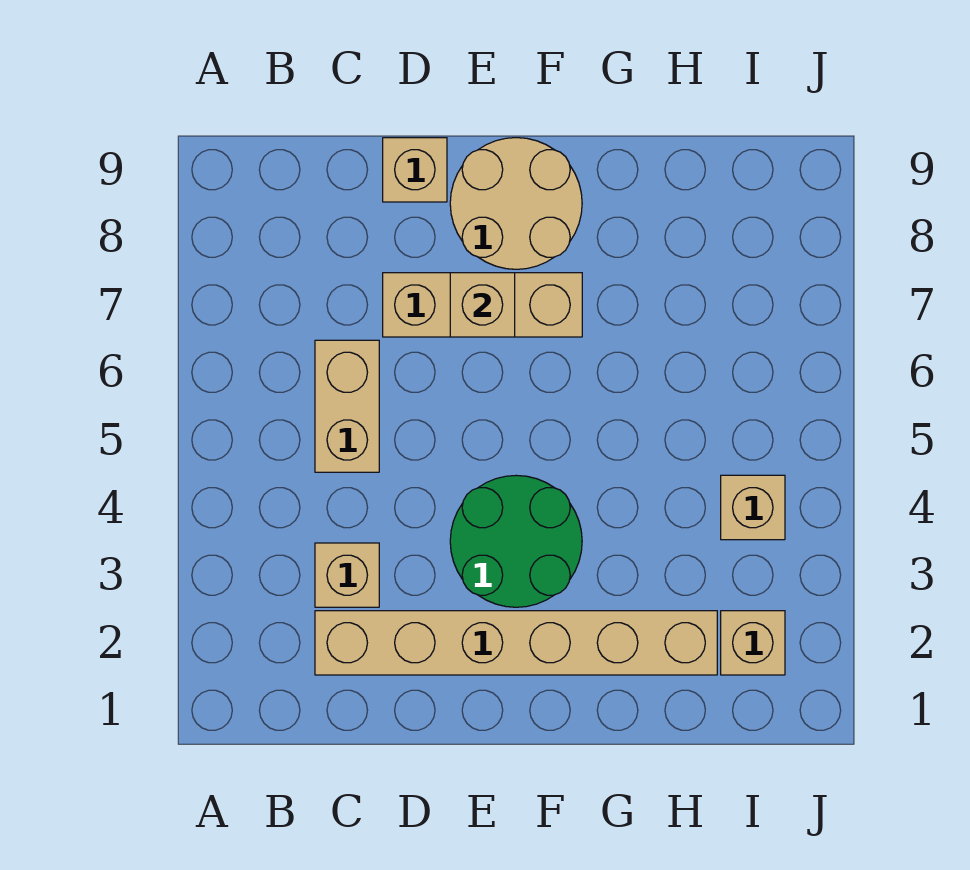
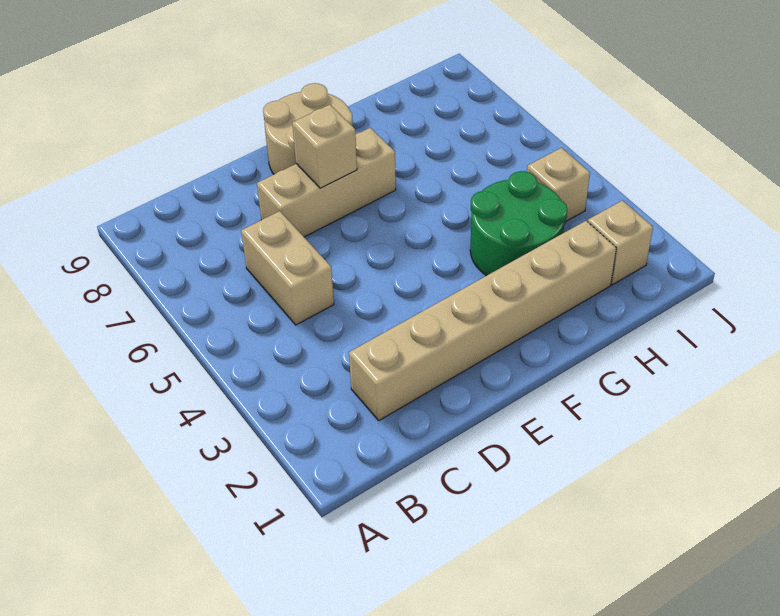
tan 1x1 brick [315,543,379,607] -> none
tan 1x1 brick [383,138,447,202] -> none
green 2x2 round brick [450,475,582,607] -> green 2x2 round brick moved to [470,171,567,276]

